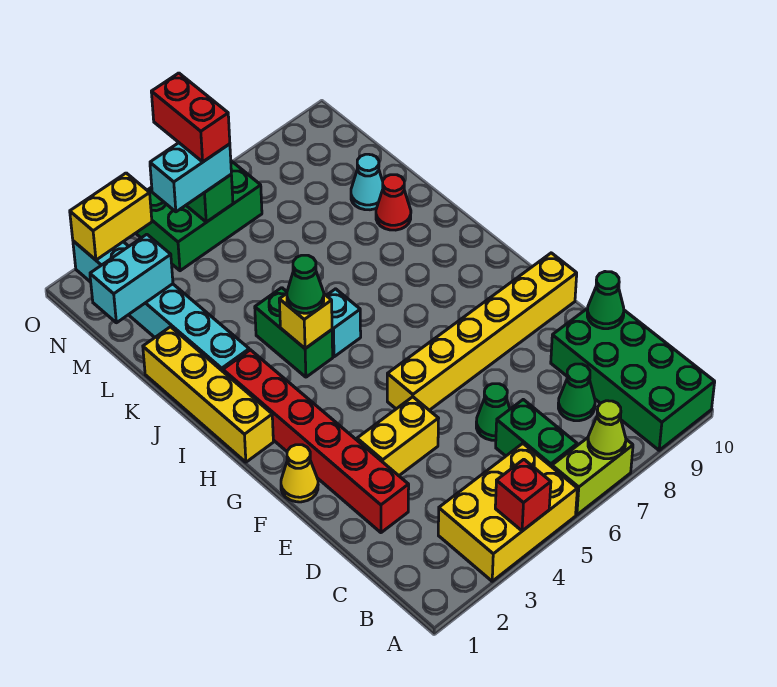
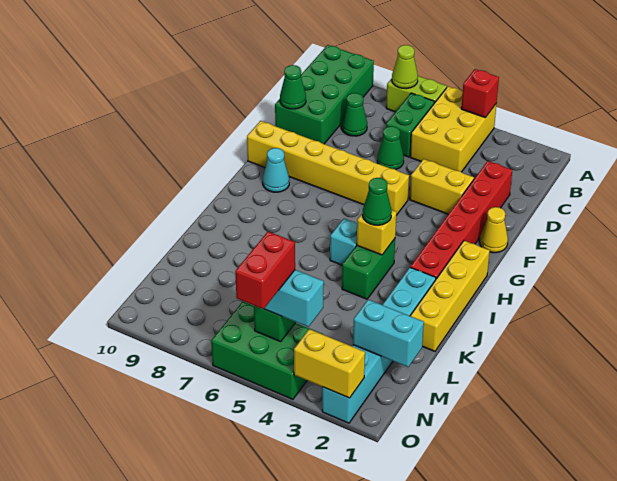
yellow 2x3 brick [438,443,577,581] -> yellow 2x3 brick turned to [410,86,496,172]
red 1x1 cone [376,175,411,230] -> none
cyan 1x1 cone [351,154,383,210] -> cyan 1x1 cone moved to [263,148,289,192]

